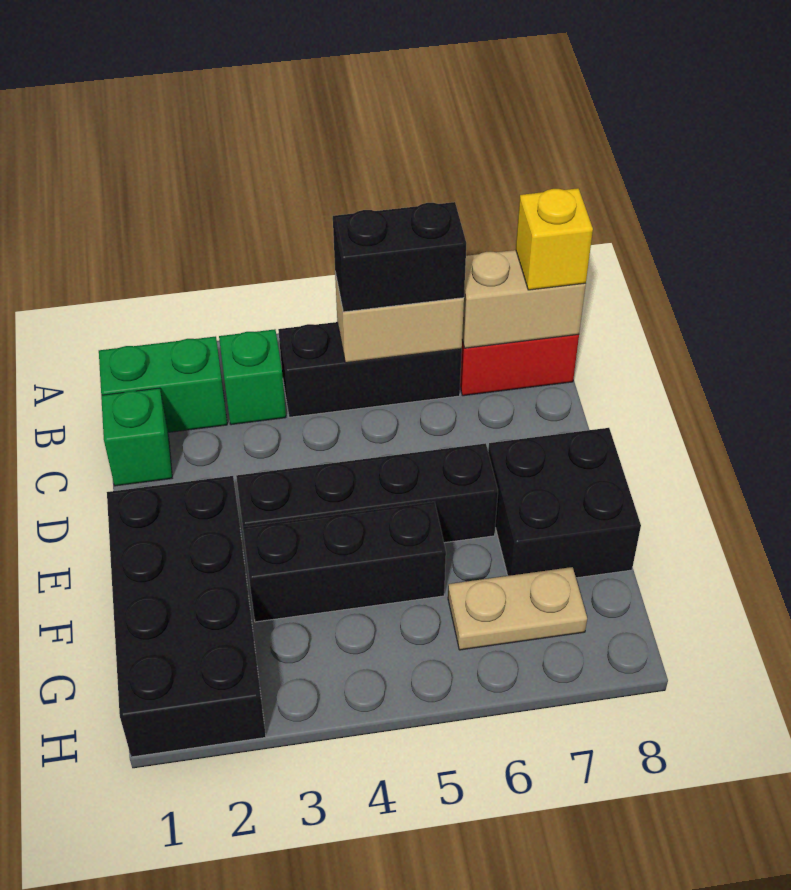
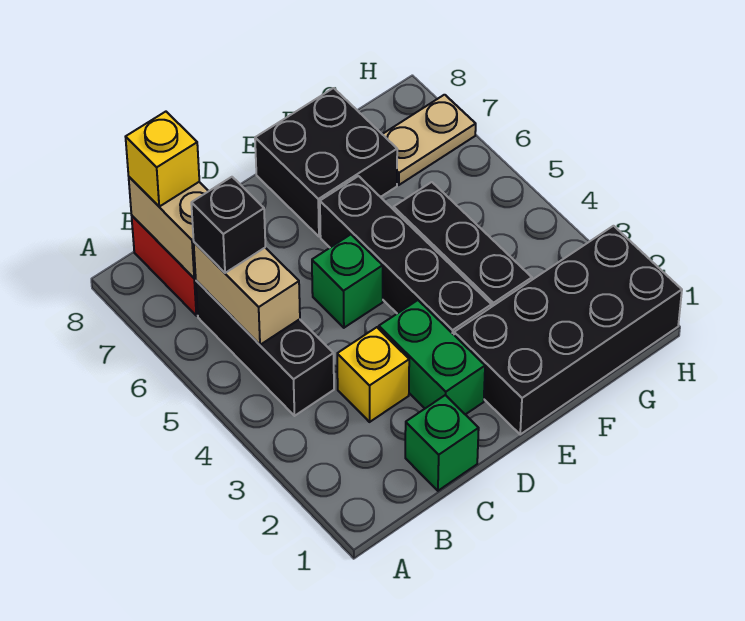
green 1x2 brick [99,336,227,432] -> green 1x2 brick moved to [379,300,485,415]
green 1x1 brick [219,329,286,425] -> green 1x1 brick moved to [312,235,383,328]
black 1x2 brick [333,202,466,312] -> black 1x1 brick [191,177,265,273]
none -> yellow 1x1 brick [337,327,409,422]
tan 1x2 plate [448,567,587,650] -> tan 1x2 plate turned to [382,95,476,185]

